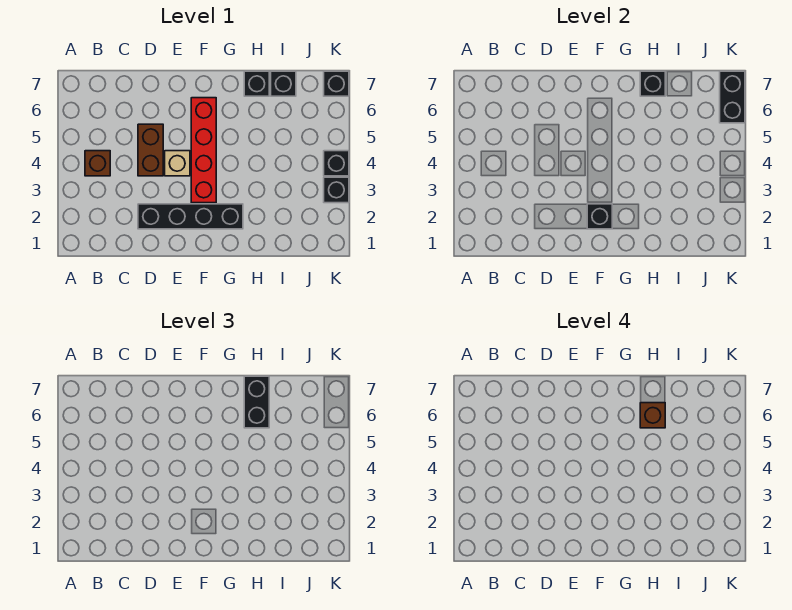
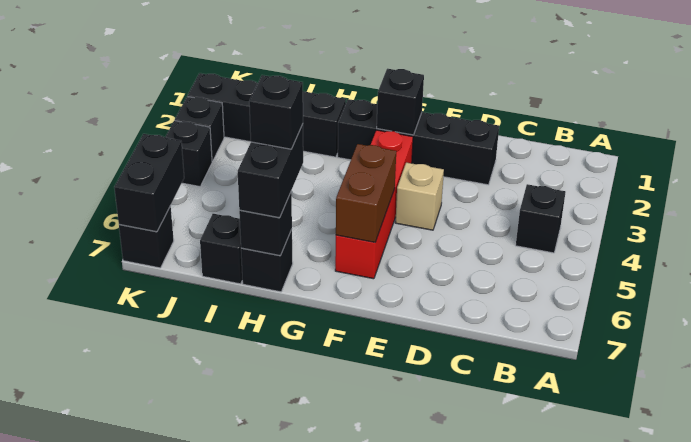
brown 1x1 brick [85,151,110,176] -> black 1x1 brick [516,184,565,253]
brown 1x2 brick [138,124,163,176] -> brown 1x2 brick moved to [336,144,396,242]
none -> black 1x4 brick [188,73,346,157]
brown 1x1 brick [640,403,665,428] -> black 1x1 brick [249,75,303,149]

